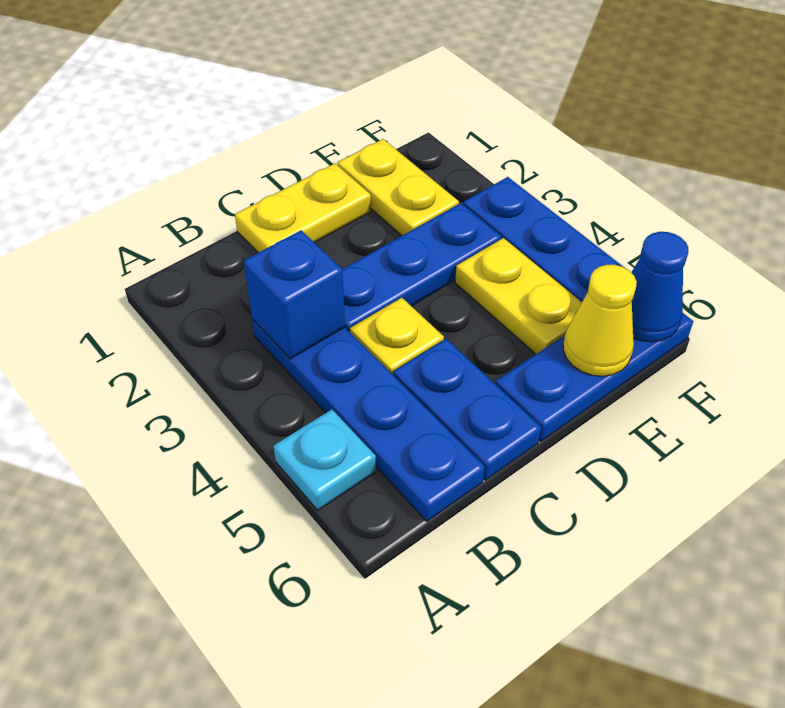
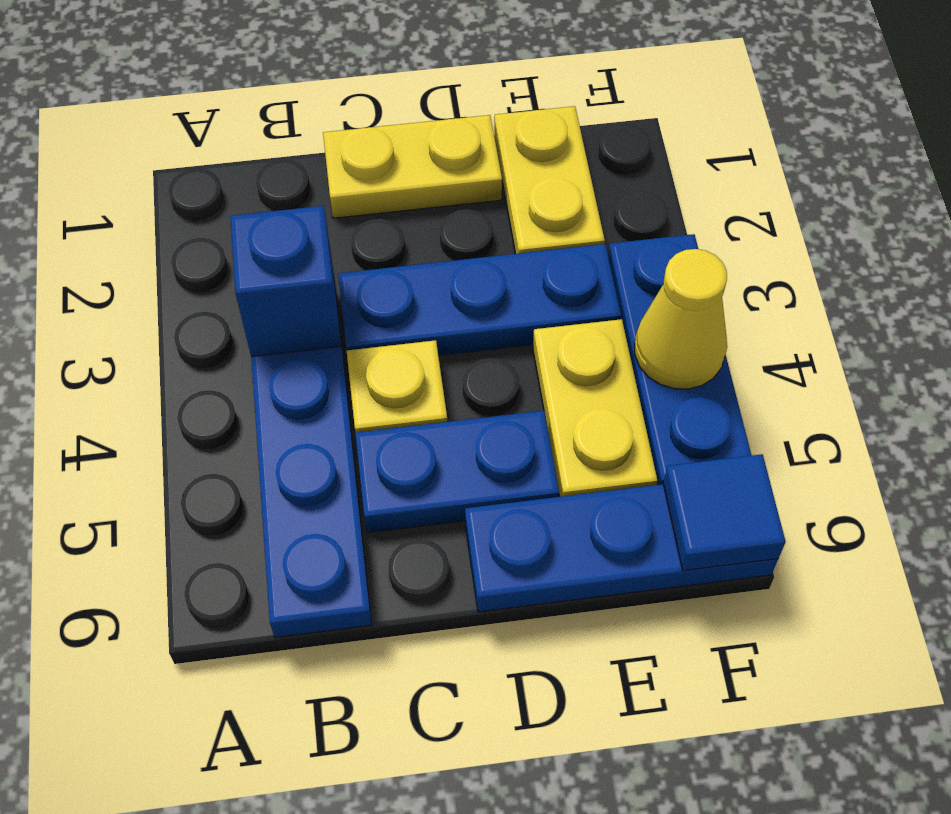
cyan 1x1 plate [273,410,376,510] -> none
blue 1x2 plate [393,339,541,480] -> blue 1x2 plate turned to [355,411,559,533]
yellow 1x1 cone [563,265,637,376] -> yellow 1x1 cone moved to [634,249,727,389]
blue 1x1 cone [631,232,688,342] -> blue 1x1 tile [663,454,786,571]

